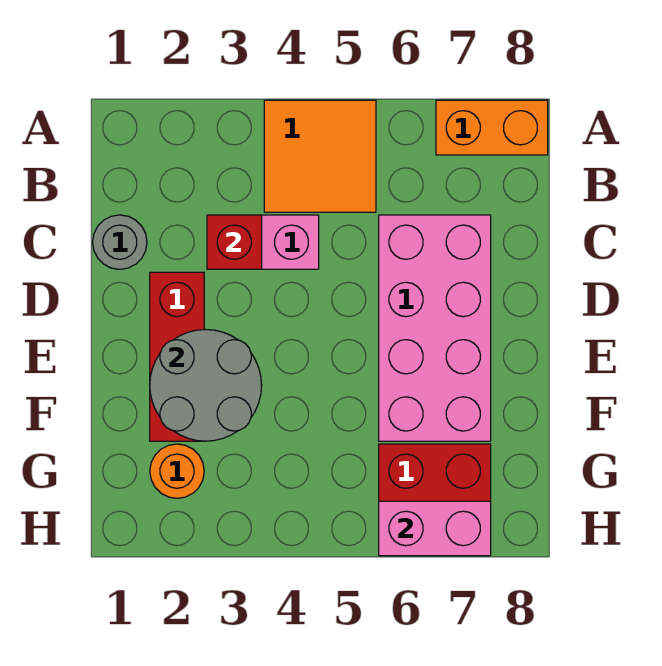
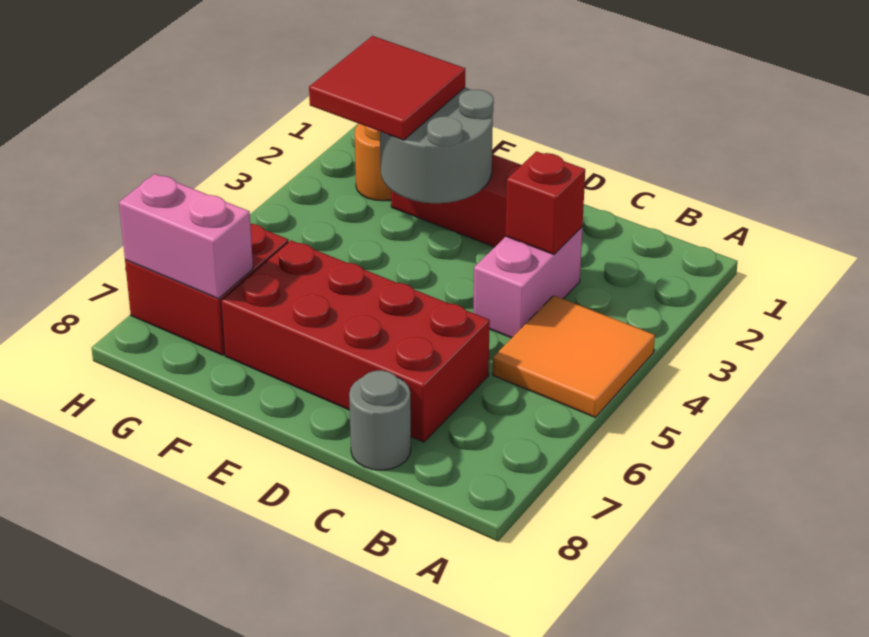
orange 1x2 brick [436,100,548,155] -> none
grey 1x1 round brick [93,215,147,269] -> grey 1x1 round brick moved to [349,370,411,470]
pink 2x4 brick [379,215,491,441] -> red 2x4 brick [221,240,490,442]
none -> red 2x2 tile [309,36,465,140]
pink 1x2 brick [379,501,491,556] -> pink 1x2 brick turned to [119,174,253,299]

